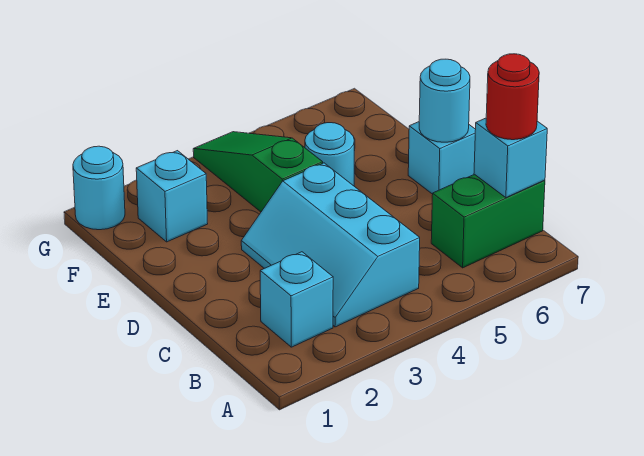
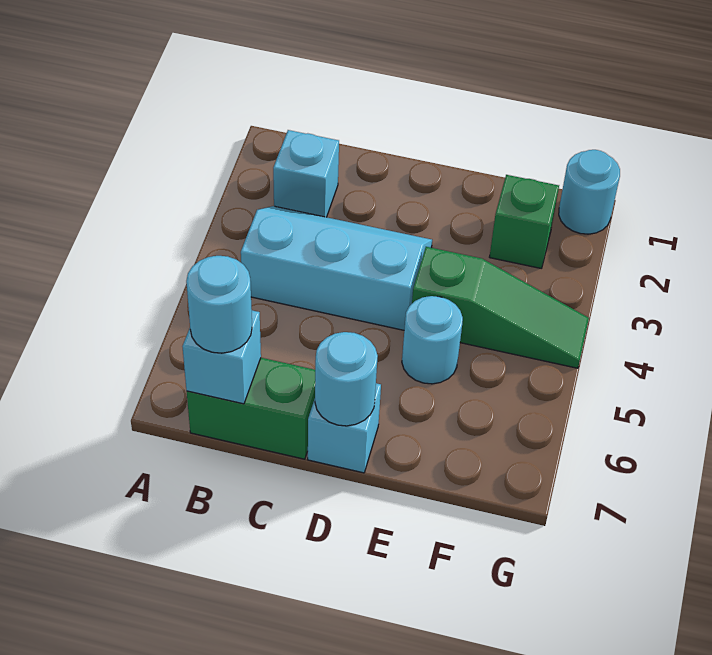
green 1x2 brick [431,174,545,268] -> green 1x2 brick turned to [187,358,315,459]
red 1x1 round brick [486,54,539,140] -> cyan 1x1 round brick [186,256,252,353]
cyan 1x1 brick [136,151,208,242] -> green 1x1 brick [490,175,559,268]

